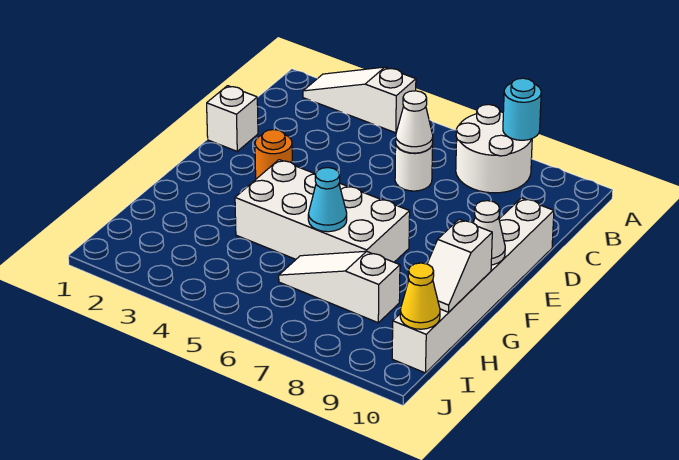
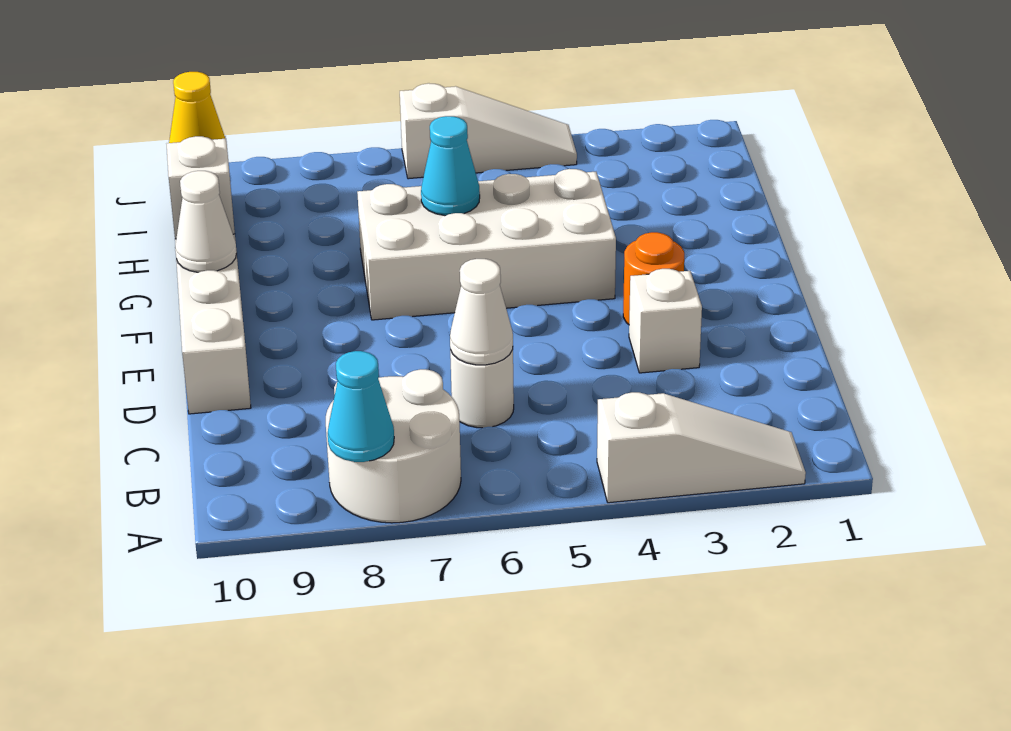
cyan 1x1 round brick [503,78,541,140] -> cyan 1x1 cone [328,351,394,462]
white 1x1 brick [207,86,258,151] -> white 1x1 brick moved to [629,269,702,373]
white 1x3 slope [279,251,400,323] -> white 1x3 slope moved to [400,83,577,179]

